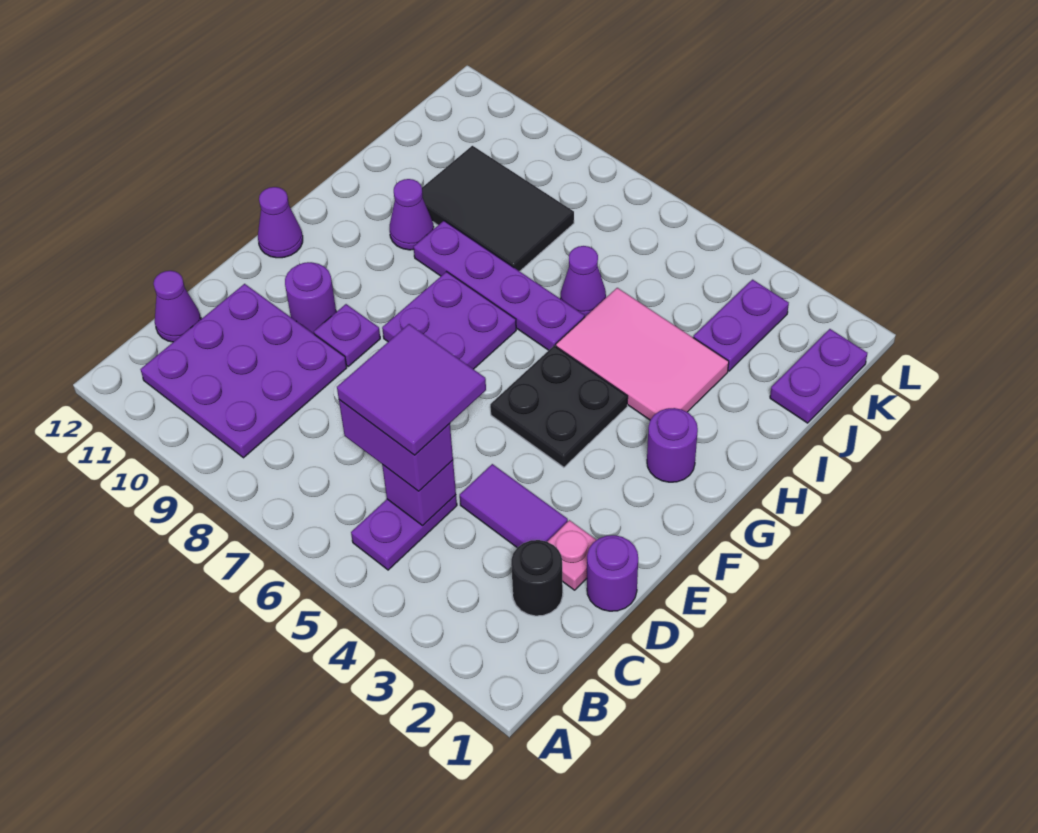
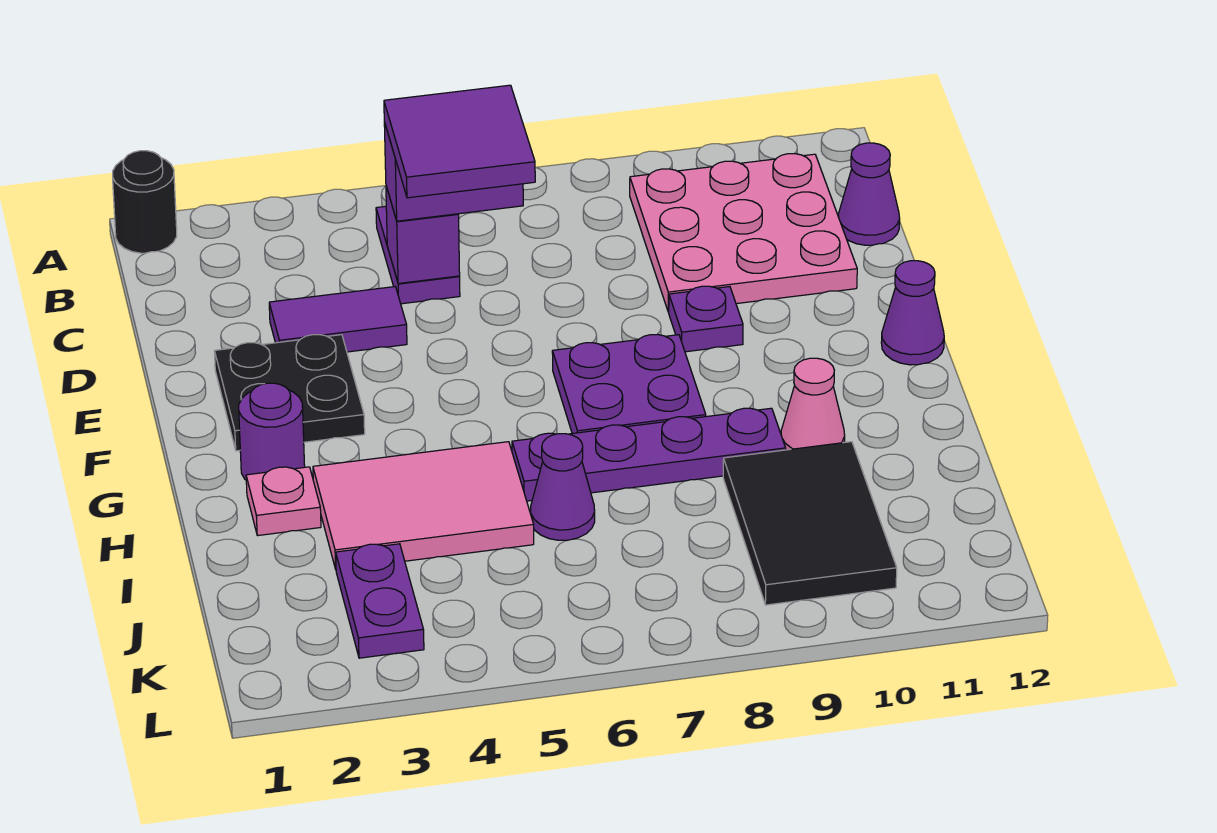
purple 3x3 plate [141,284,347,458] -> pink 3x3 plate [630,154,857,312]
black 1x1 round brick [511,540,563,616] -> black 1x1 round brick moved to [113,151,177,253]
purple 1x1 round brick [587,535,638,611] -> none
pink 1x1 plate [547,520,596,590] -> pink 1x1 plate moved to [246,467,321,536]
purple 1x1 round brick [285,262,336,334] -> none
black 2x2 plate [490,346,628,467] -> black 2x2 plate moved to [215,335,365,451]
purple 1x1 cone [390,179,434,250] -> pink 1x1 cone [781,358,845,450]
black 2x3 tile [422,146,574,271] -> black 2x3 tile turned to [723,442,897,605]
purple 1x2 plate [770,329,867,423] -> none

